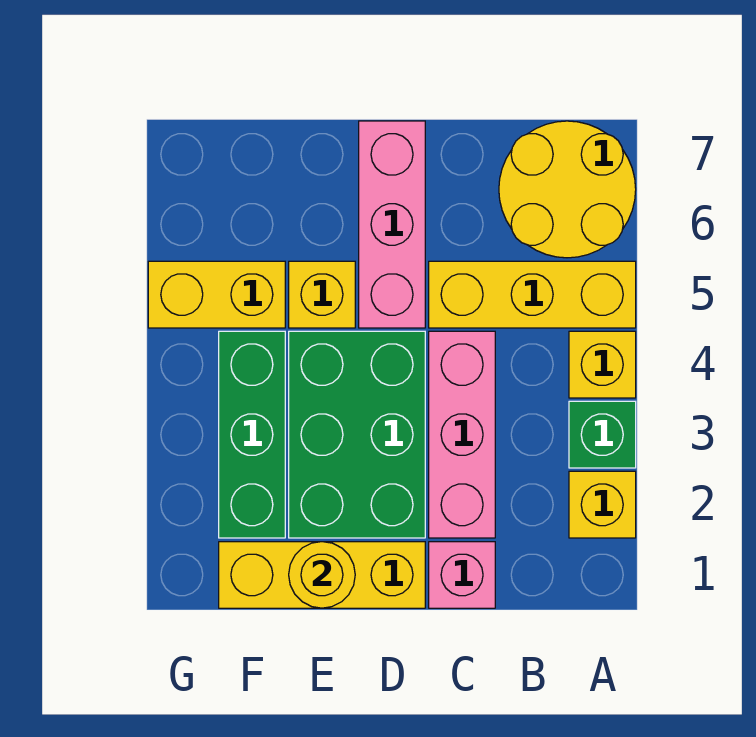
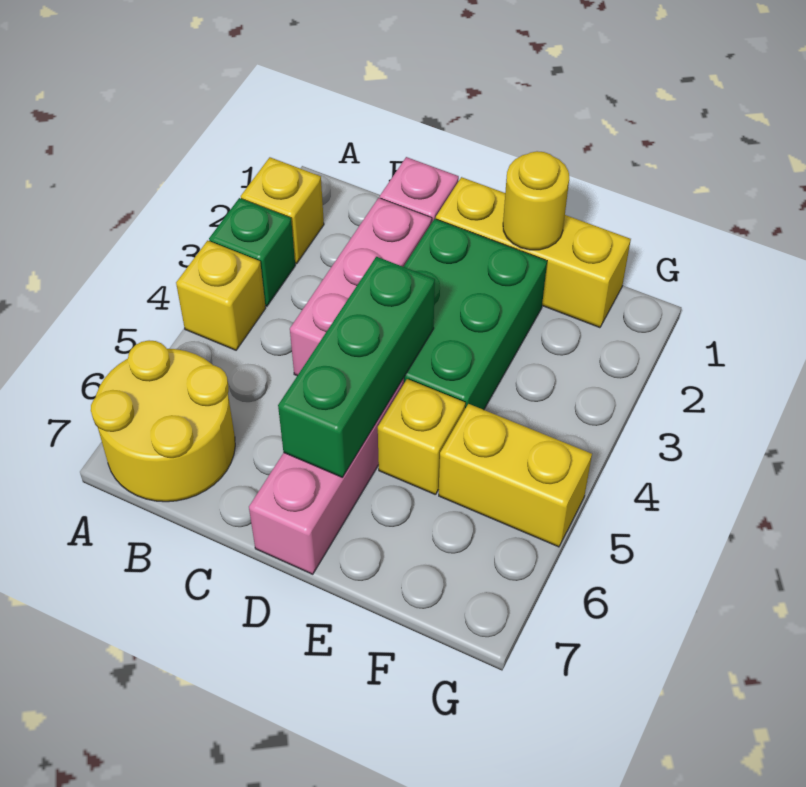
yellow 1x3 brick [429,261,636,328] -> none
green 1x3 brick [219,331,285,538] -> green 1x3 brick moved to [278,257,435,477]

